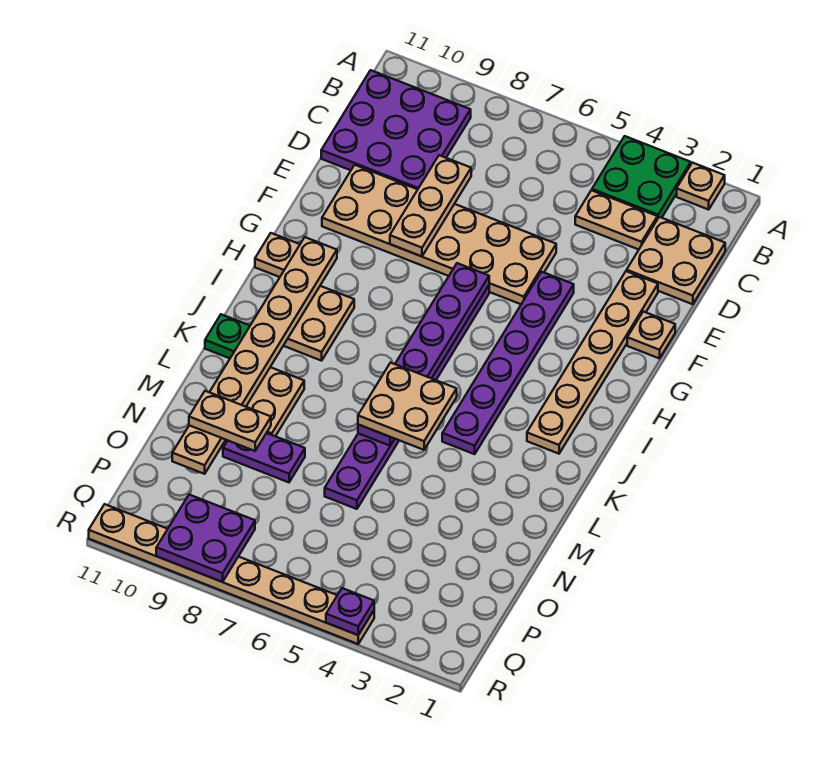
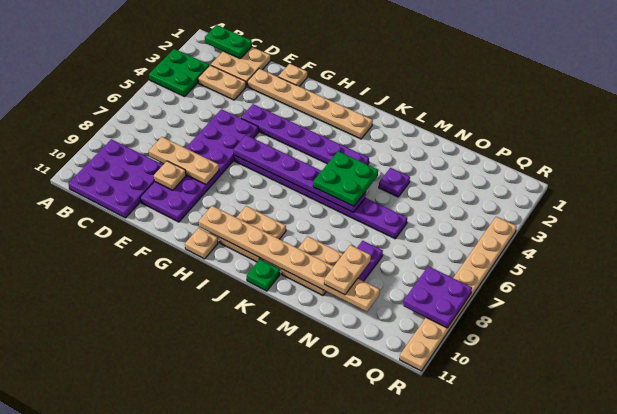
tan 1x1 plate [677,163,725,210] -> tan 1x1 plate moved to [154,161,186,190]
none -> green 1x2 plate [205,25,252,59]
tan 1x2 plate [575,190,657,250] -> tan 1x2 plate turned to [198,65,246,100]
tan 2x6 plate [322,165,556,304] -> purple 2x6 plate [140,109,259,222]
tan 2x2 plate [358,363,457,450] -> green 2x2 plate [313,151,378,206]
purple 1x1 plate [326,588,374,635] -> purple 1x1 plate moved to [379,168,410,197]

